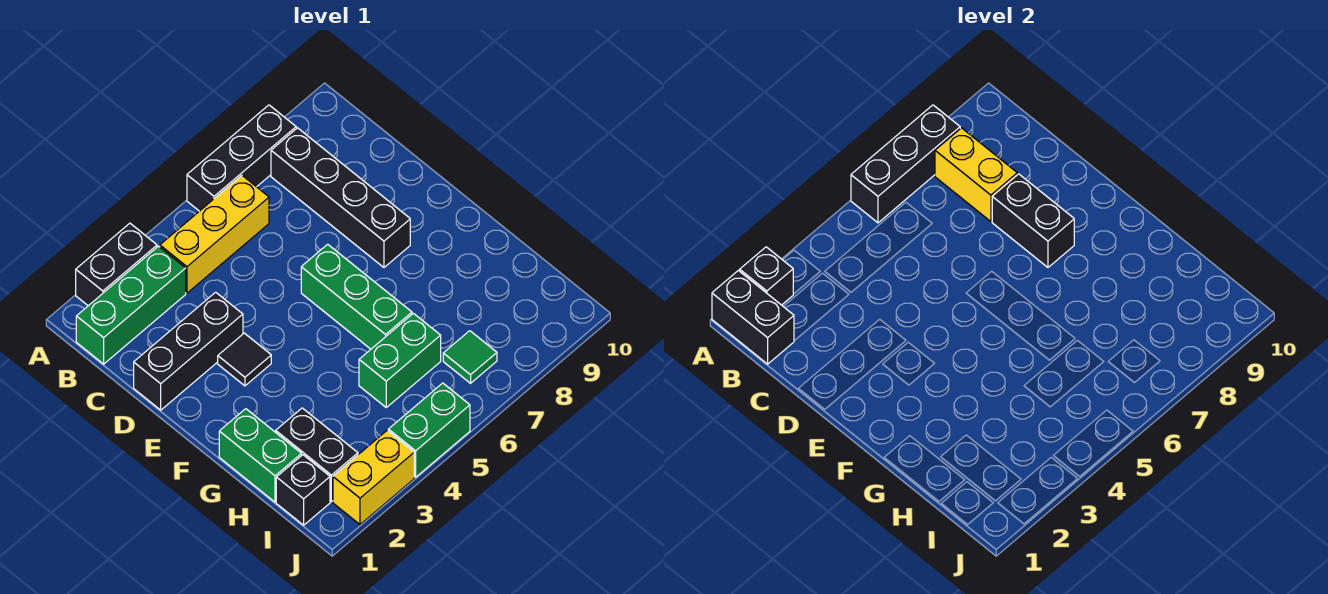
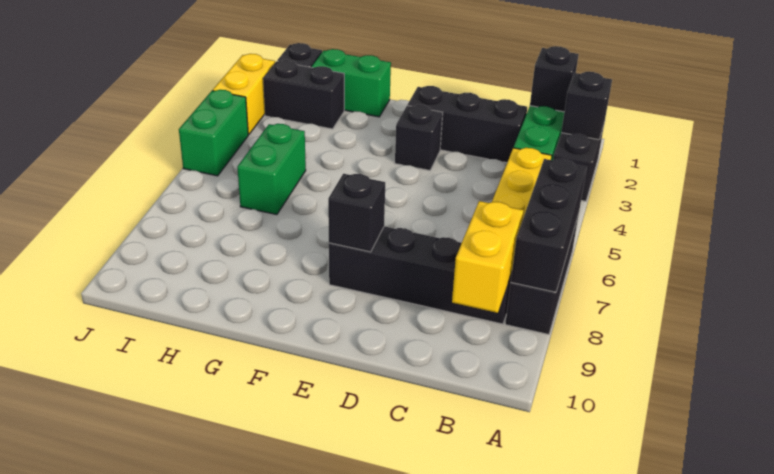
black 1x2 brick [712,271,794,364] -> black 1x1 brick [530,46,579,112]
yellow 1x2 brick [935,128,1017,222] -> yellow 1x2 brick turned to [452,201,524,313]
black 1x3 brick [134,292,243,410] -> black 1x3 brick turned to [407,86,527,163]
black 1x2 brick [992,174,1074,267] -> black 1x1 brick [328,174,385,252]
black 1x1 tile [218,333,271,386] -> black 1x1 brick [395,105,443,170]
green 1x3 brick [301,244,412,349] -> none
green 1x1 tile [443,331,497,383] -> none

